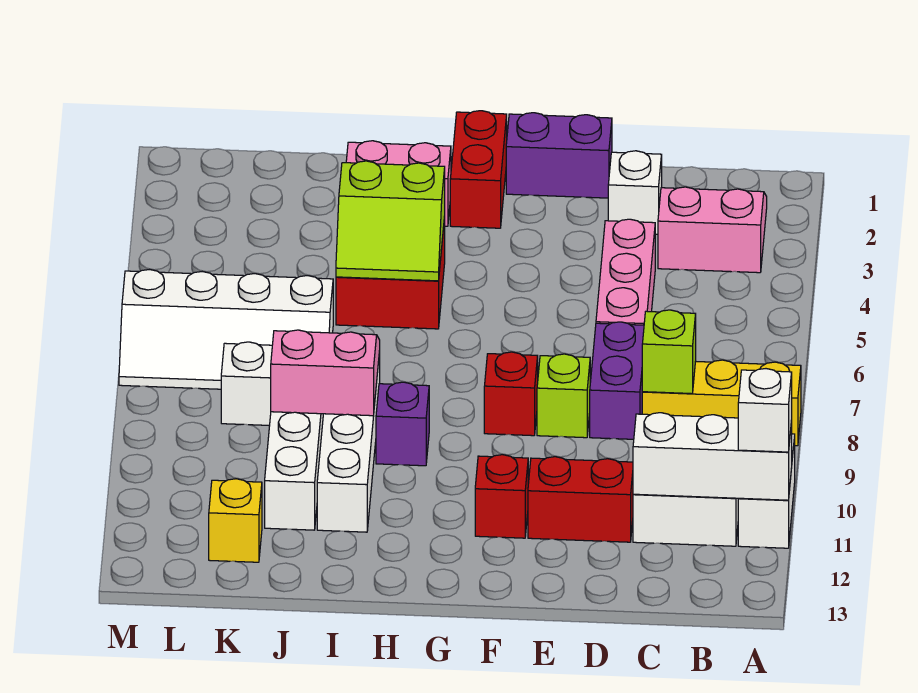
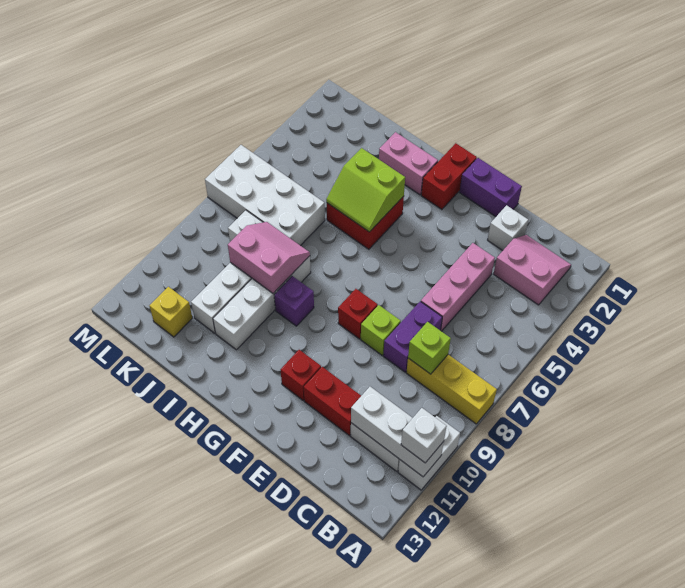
white 2x4 slope [119,270,333,389] -> white 2x4 brick [205,145,325,246]

